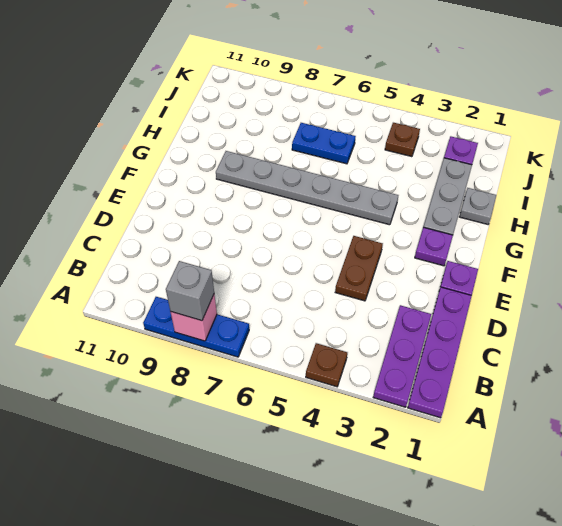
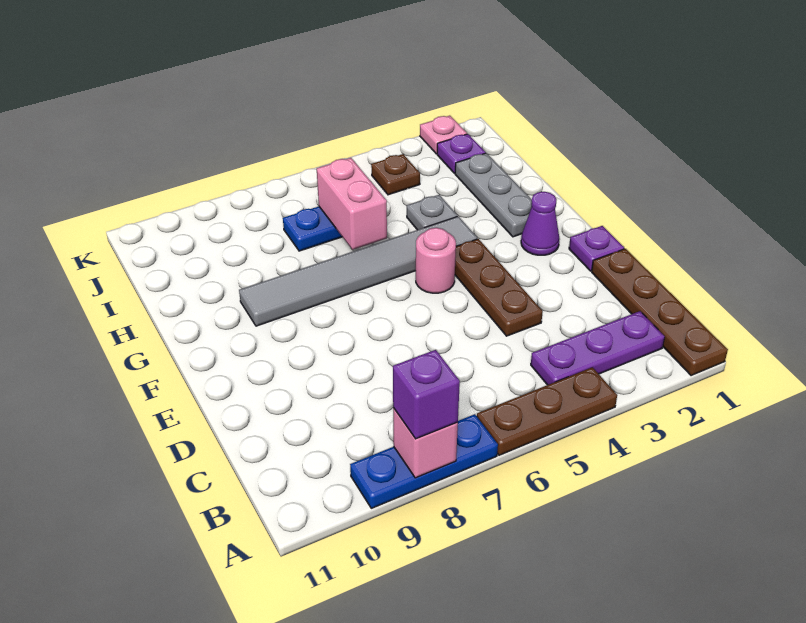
purple 1x4 plate [408,287,472,418] -> brown 1x4 plate [592,249,728,376]
purple 1x3 plate [373,305,431,407] -> purple 1x3 plate turned to [531,311,665,385]
brown 1x1 plate [306,343,347,387] -> brown 1x3 plate [477,367,617,455]
grey 1x1 brick [166,261,214,321] -> purple 1x1 brick [393,350,460,439]
brown 1x2 plate [335,236,383,301] -> brown 1x3 plate [455,239,543,336]
purple 1x1 plate [415,227,453,266] -> purple 1x1 cone [521,192,560,255]
none -> pink 1x1 round brick [416,228,456,293]
grey 1x6 plate [216,151,398,225] -> grey 1x6 tile [239,216,477,326]
grey 1x1 plate [459,188,496,224] -> grey 1x1 plate moved to [407,195,458,230]
none -> pink 1x2 brick [317,158,387,250]
none -> pink 1x1 plate [420,116,467,154]

